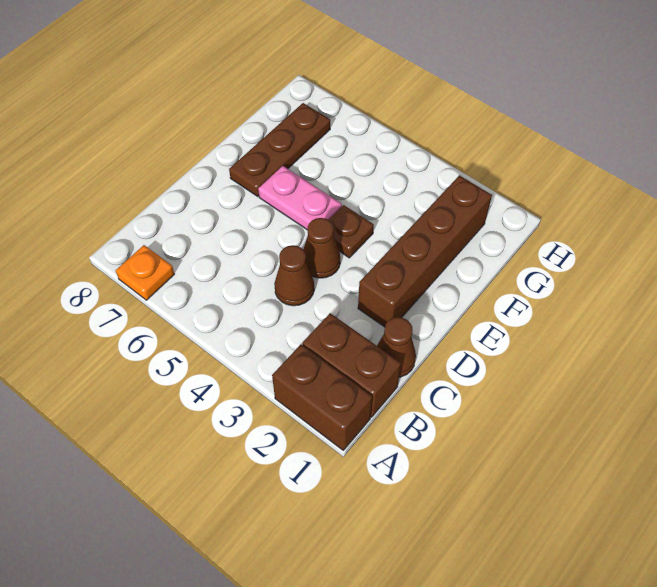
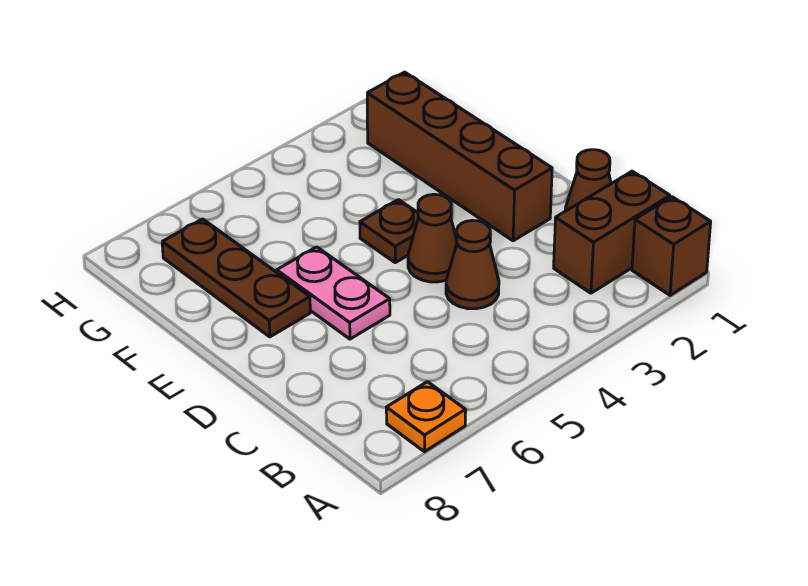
brown 1x2 brick [272,345,372,450] -> brown 1x1 brick [632,197,711,295]
pink 1x2 plate [258,166,342,230] -> pink 1x2 plate turned to [277,247,390,339]

